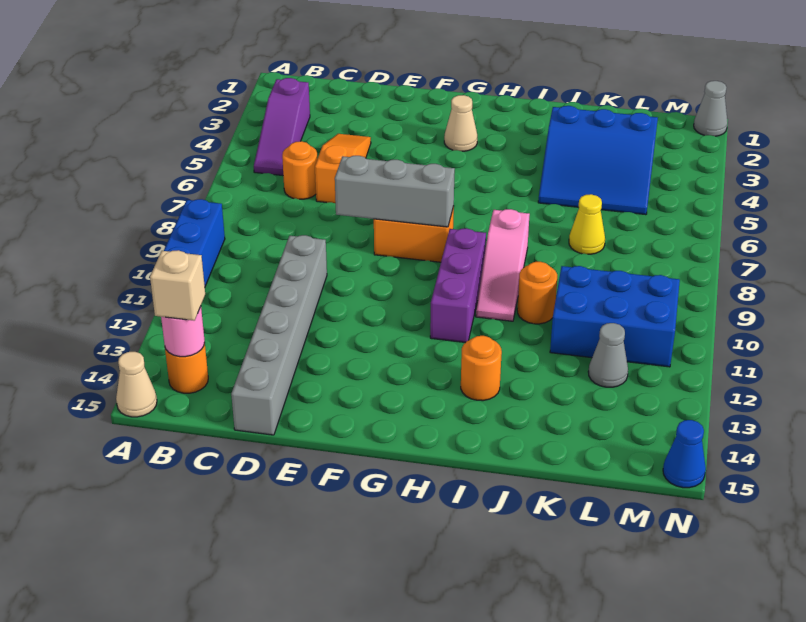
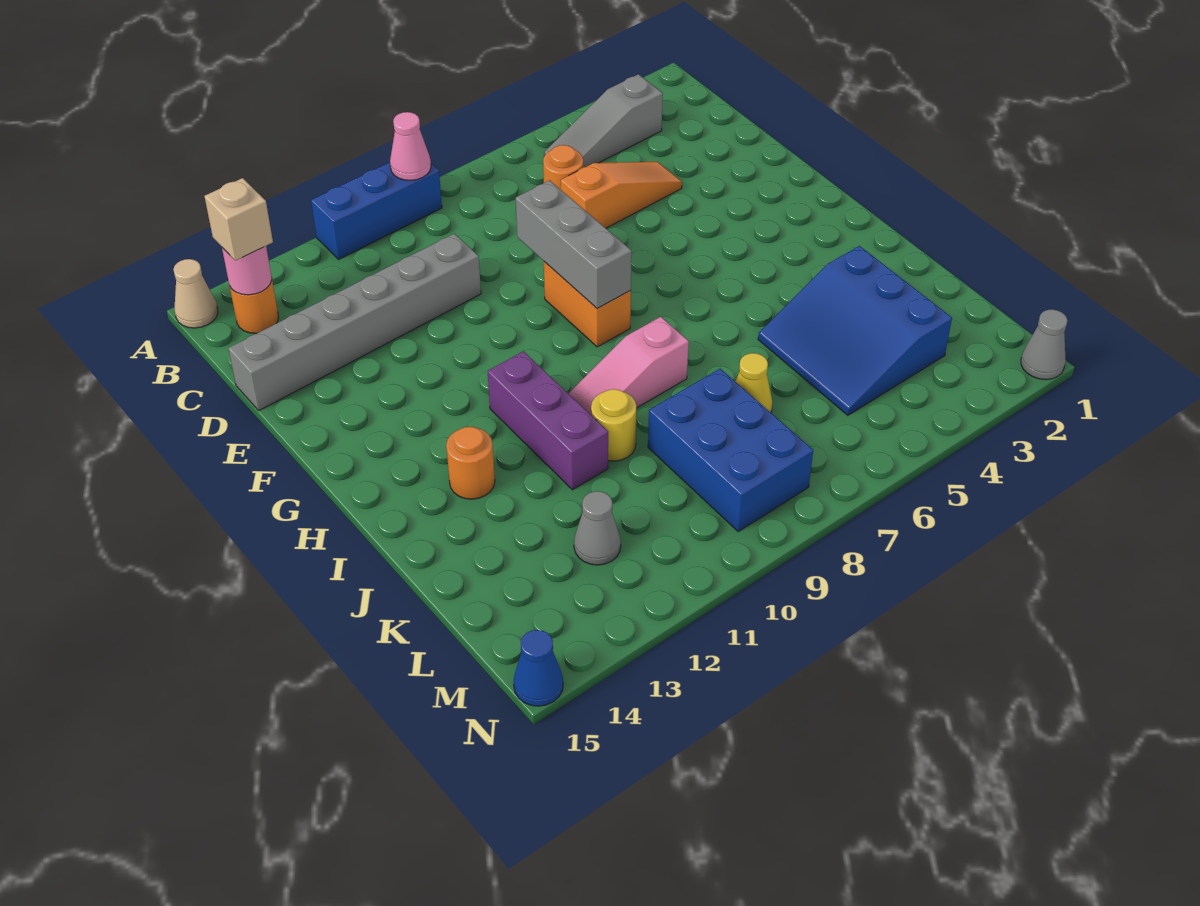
none -> pink 1x1 cone [390,112,431,180]
purple 1x3 slope [254,78,310,175] -> grey 1x3 slope [544,74,663,167]
tan 1x1 cone [444,95,477,151] -> none
purple 1x3 brick [430,228,486,343] -> purple 1x3 brick turned to [488,351,608,490]
orange 1x1 round brick [517,262,557,324] -> yellow 1x1 round brick [591,389,637,461]
blue 2x3 brick [550,266,680,367] -> blue 2x3 brick moved to [648,369,813,531]

